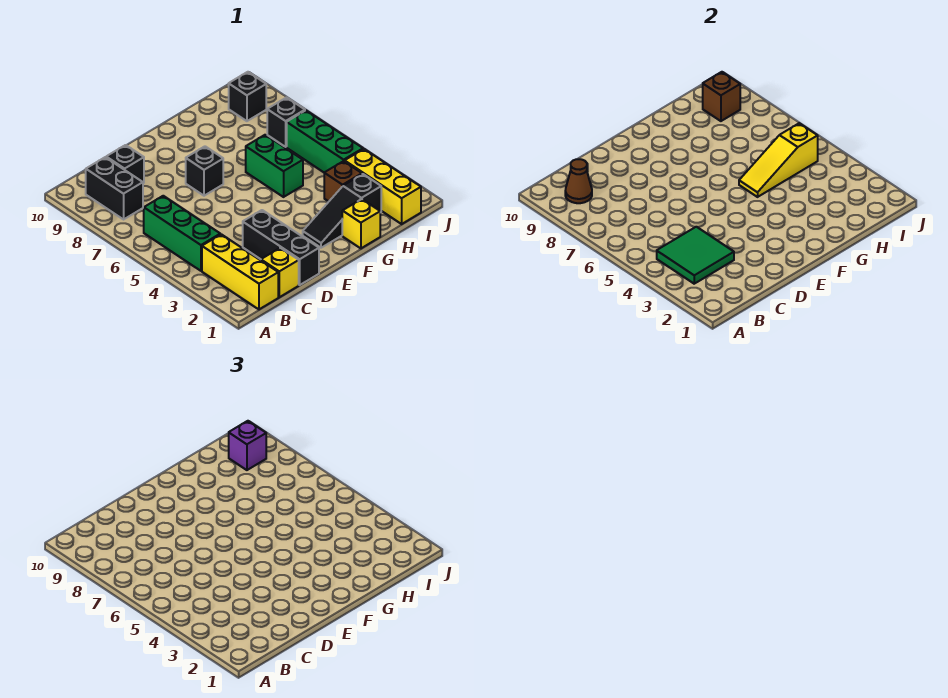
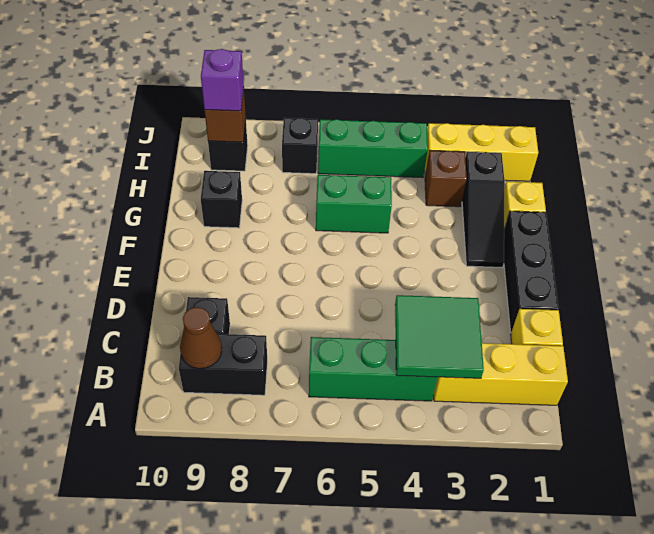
black 1x3 brick [243,210,319,285] -> black 1x3 brick turned to [504,211,558,332]
black 1x1 brick [186,146,223,196] -> black 1x1 brick moved to [201,171,242,228]
yellow 1x3 slope [739,123,818,197] -> none

